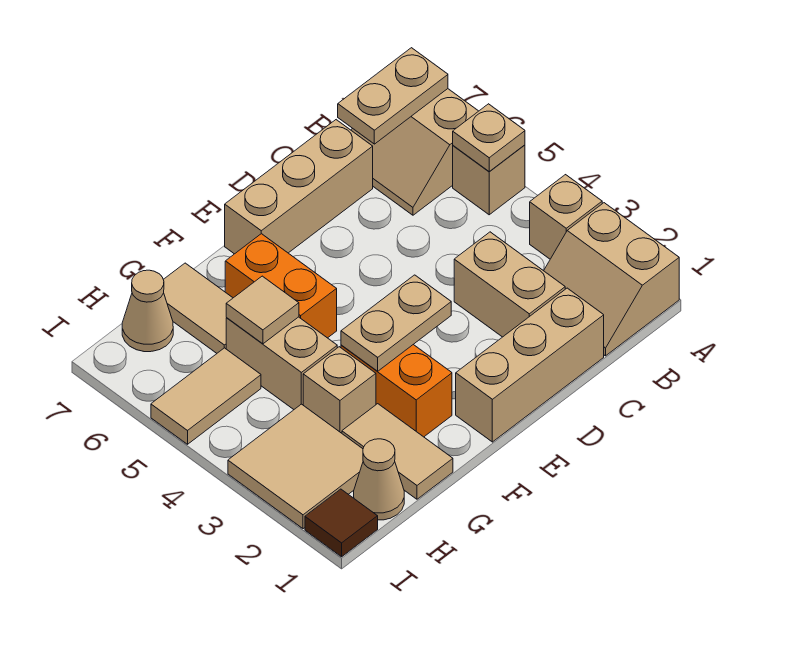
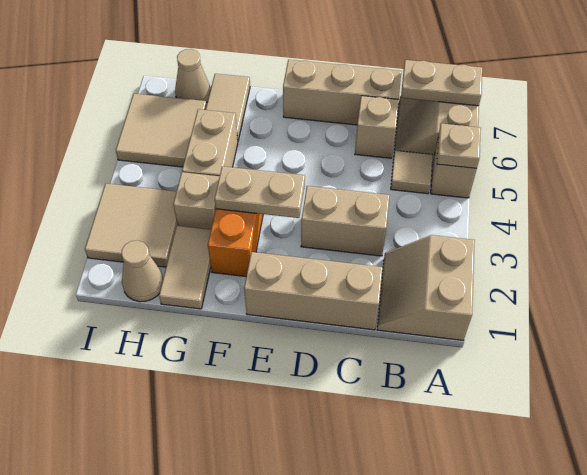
tan 1x1 brick [530,175,602,259] -> tan 1x1 brick moved to [355,96,399,158]
tan 1x2 brick [454,232,565,337] -> tan 1x2 brick turned to [301,186,390,256]
orange 1x2 brick [225,234,337,338] -> none
tan 1x1 tile [226,276,299,344] -> tan 1x1 tile moved to [391,151,432,194]
tan 1x2 tile [151,348,261,444] -> tan 2x2 tile [116,94,207,167]
brown 1x1 tile [305,489,378,557] -> none

